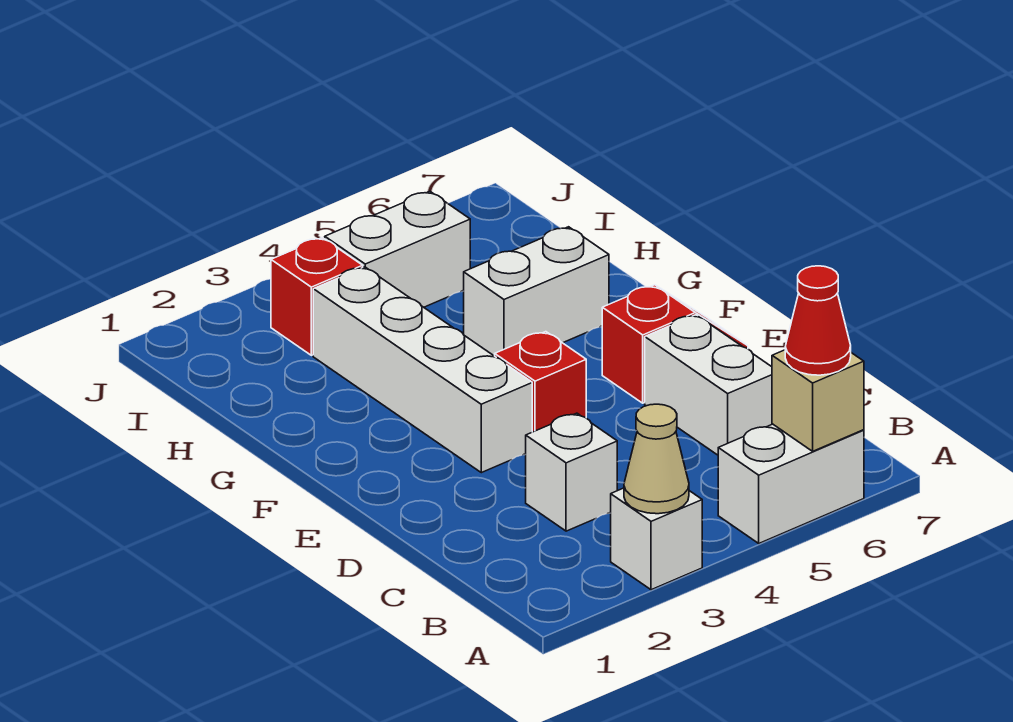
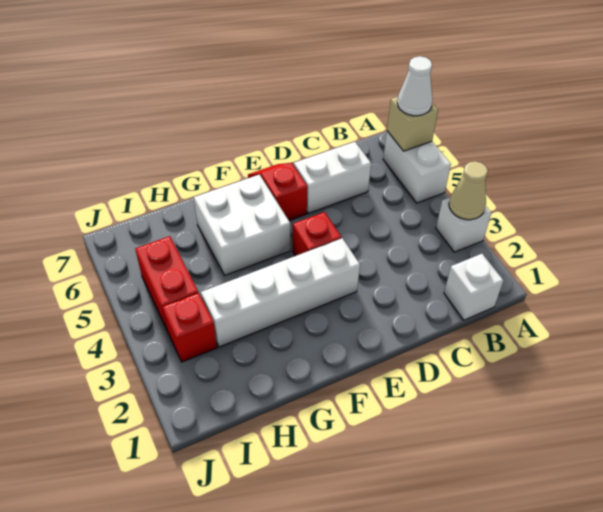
red 1x1 cone [785,266,851,375] -> white 1x1 cone [397,56,433,116]
white 1x1 brick [526,413,617,531] -> white 1x1 brick moved to [444,254,503,320]
white 1x2 brick [464,227,609,356] -> white 2x2 brick [194,175,290,275]
white 1x2 brick [325,191,470,307] -> red 1x2 brick [135,236,198,331]

